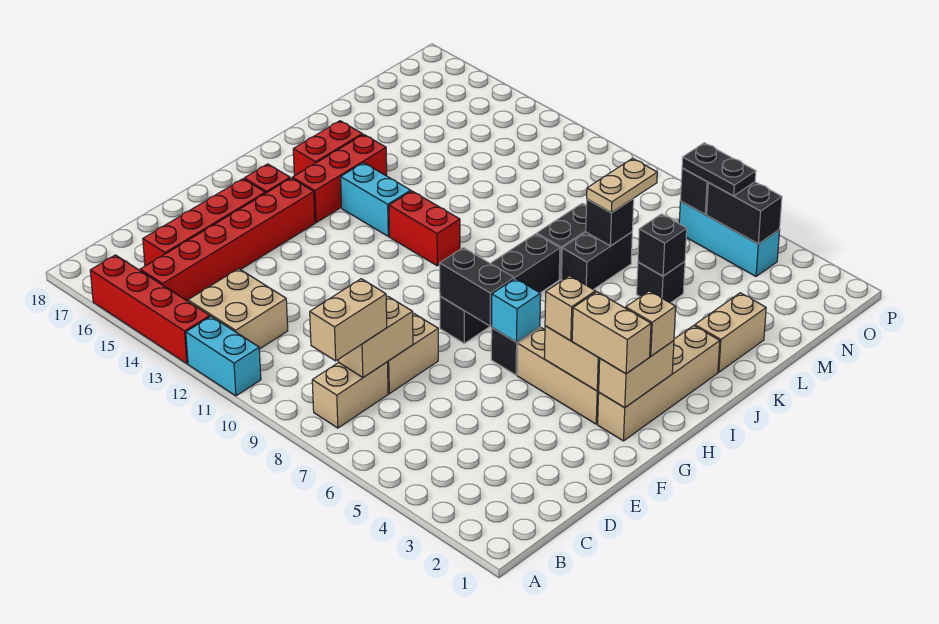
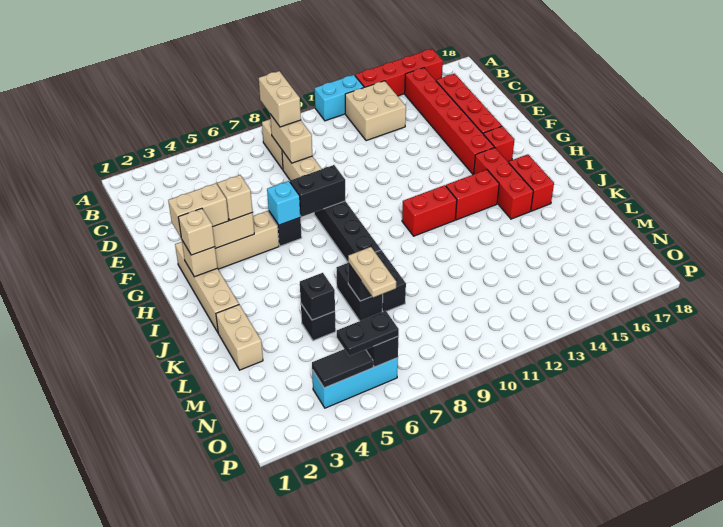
tan 1x2 brick [598,341,674,408] -> tan 1x1 brick [182,241,217,277]
cyan 1x2 brick [341,163,411,236] -> red 1x2 brick [446,170,499,220]
black 1x2 brick [707,182,782,244] -> black 1x2 tile [312,349,373,388]

